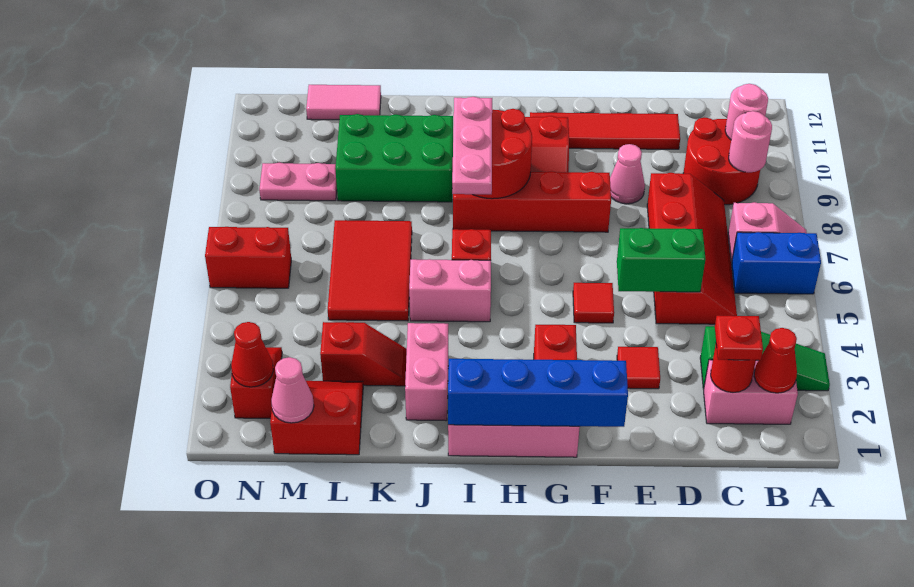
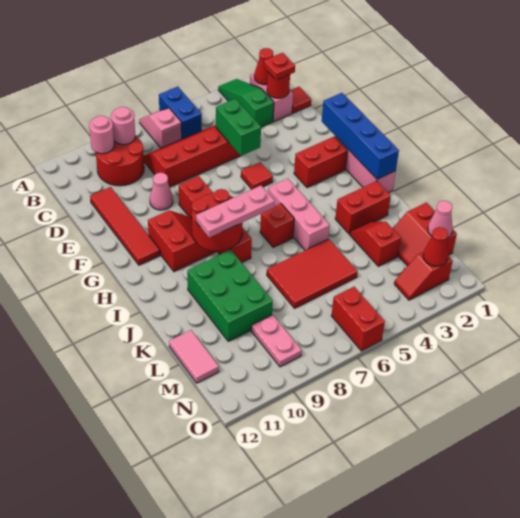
red 1x1 tile [617,347,660,389] -> red 1x1 tile moved to [290,87,311,113]
pink 1x2 brick [409,259,491,322] -> pink 1x3 brick [268,179,330,250]
pink 1x2 brick [405,323,448,421] -> red 1x2 brick [335,181,391,234]

